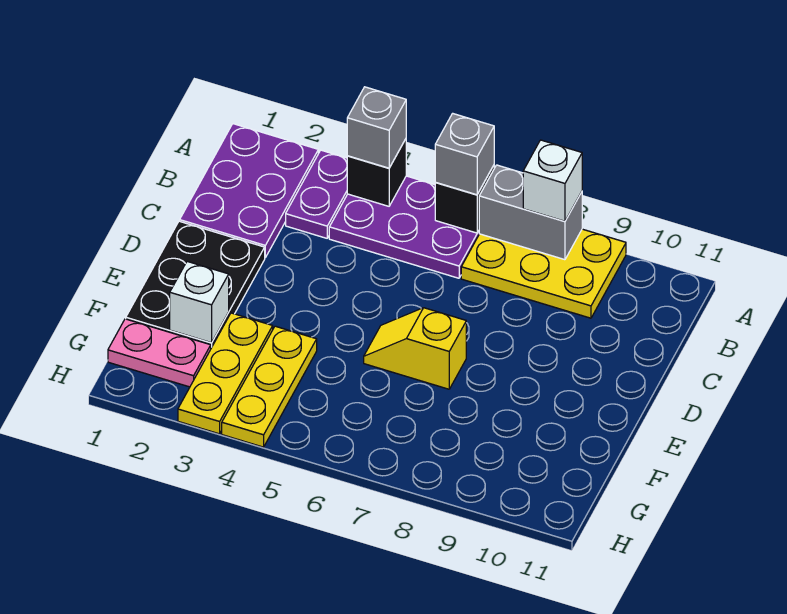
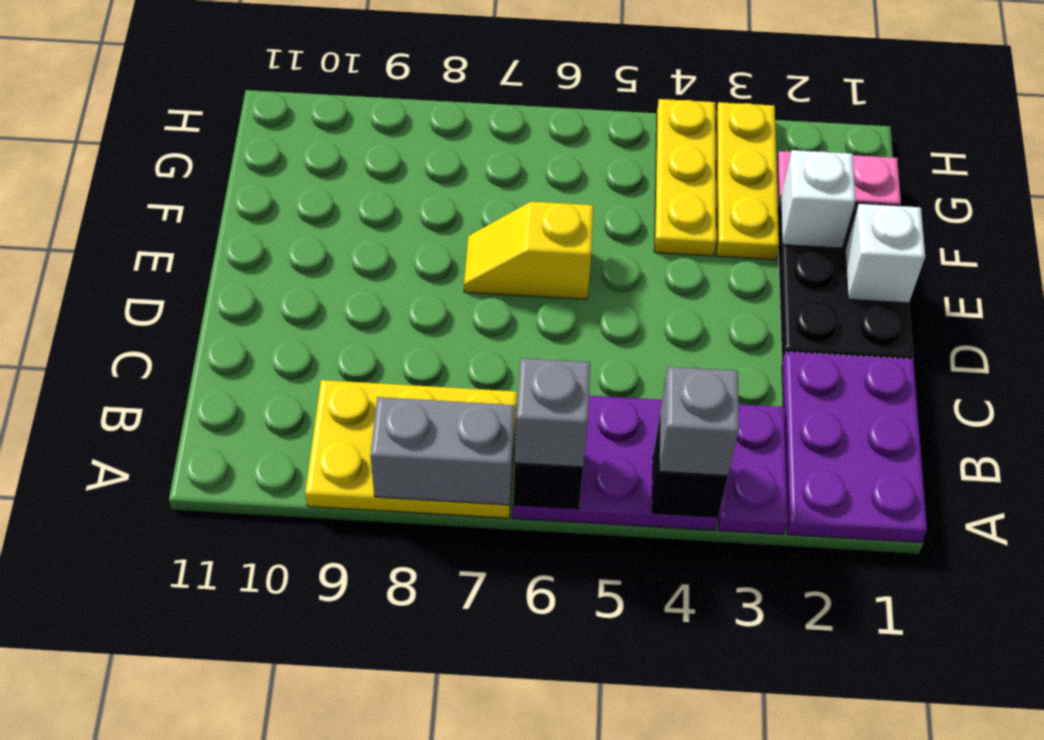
white 1x1 brick [523,140,582,221] -> white 1x1 brick moved to [845,204,925,303]
yellow 1x2 slope [364,308,466,389] -> yellow 1x2 slope turned to [464,202,593,299]

